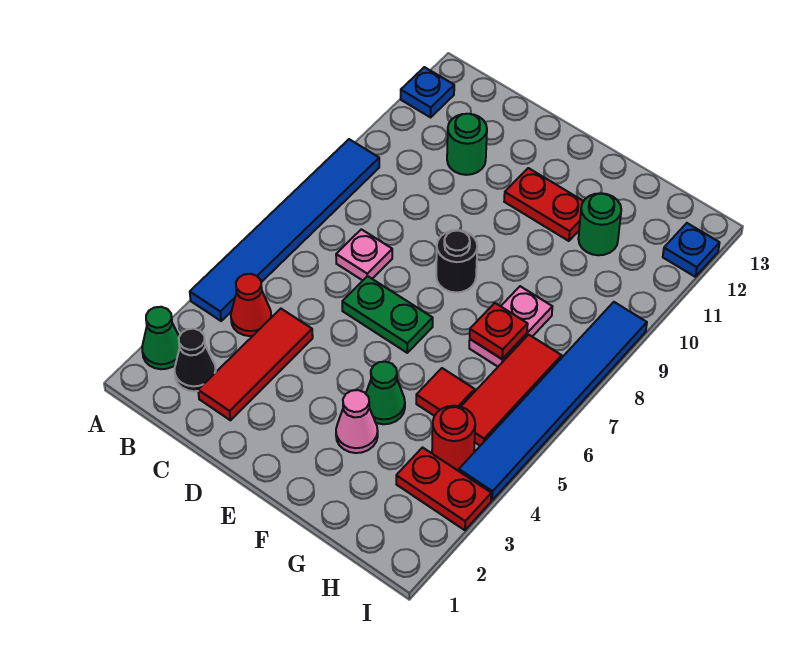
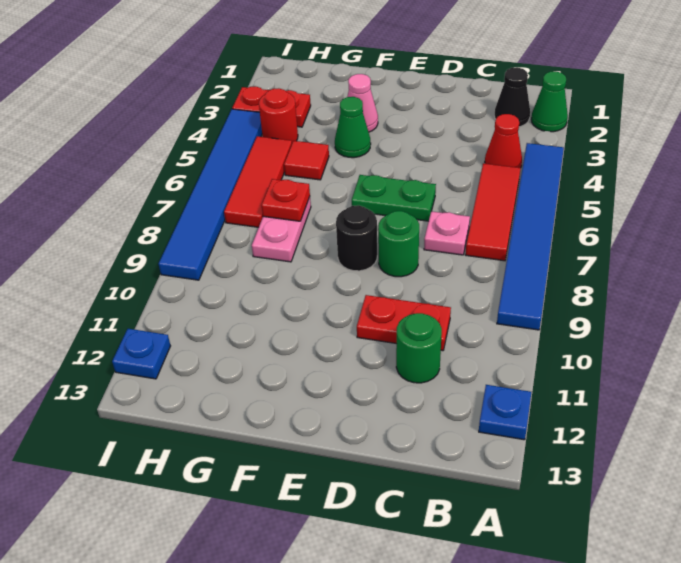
red 1x3 tile [198,309,313,420] -> red 1x3 tile moved to [466,163,520,261]
red 1x2 plate [504,168,583,241] -> red 1x2 plate moved to [357,295,451,351]
green 1x1 round brick [578,193,621,255] -> green 1x1 round brick moved to [378,211,419,277]

